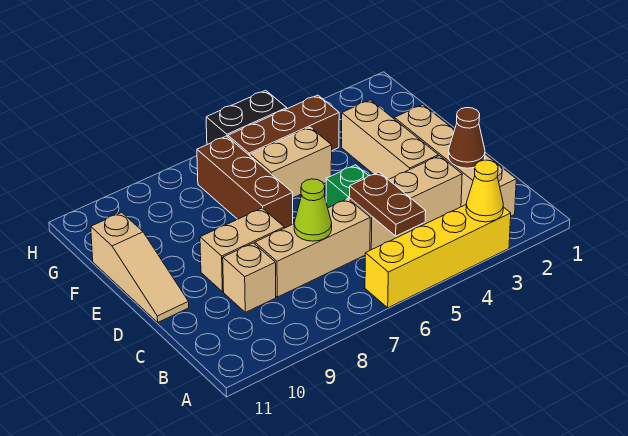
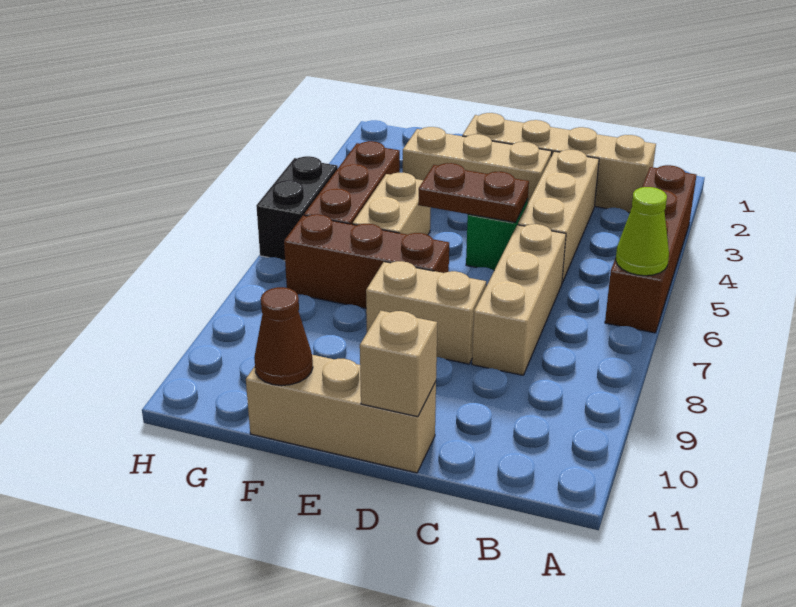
yellow 1x4 brick [365,205,511,308] -> brown 1x4 brick [605,165,696,333]
yellow 1x1 cone [466,160,503,222] -> none
brown 1x2 plate [349,172,426,236] -> brown 1x2 plate moved to [418,163,529,223]
brown 1x1 cone [448,108,485,168] -> brown 1x1 cone moved to [254,287,313,386]
lime 1x1 cone [294,179,332,241] -> lime 1x1 cone moved to [616,187,669,276]
tan 1x1 brick [223,243,276,312] -> tan 1x1 brick moved to [360,311,437,417]
tan 1x2 brick [200,208,284,292] -> tan 1x2 brick turned to [366,261,486,364]
tan 1x3 slope [91,212,189,322] -> tan 1x3 brick [246,355,436,473]

